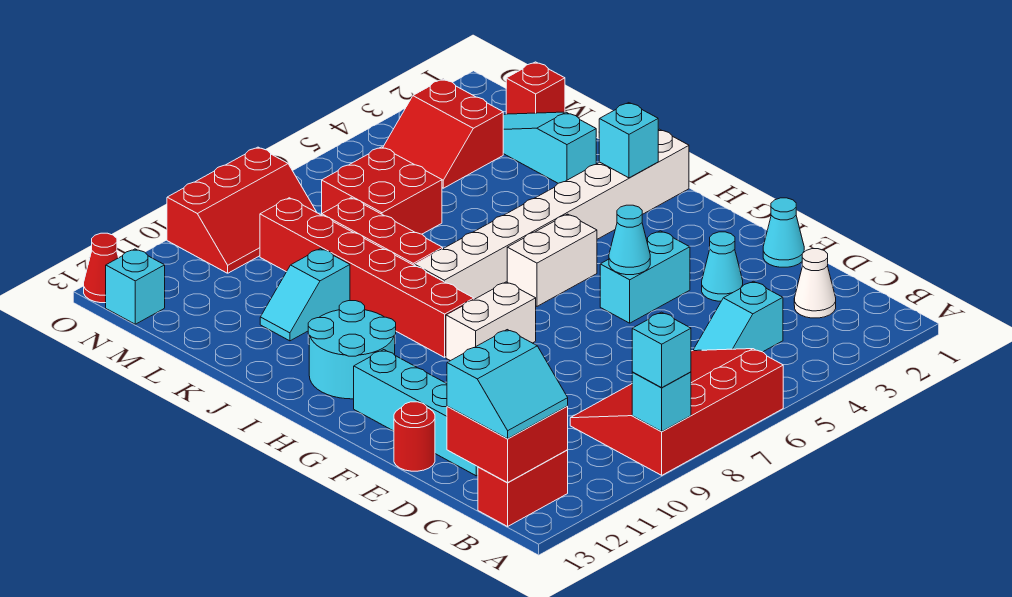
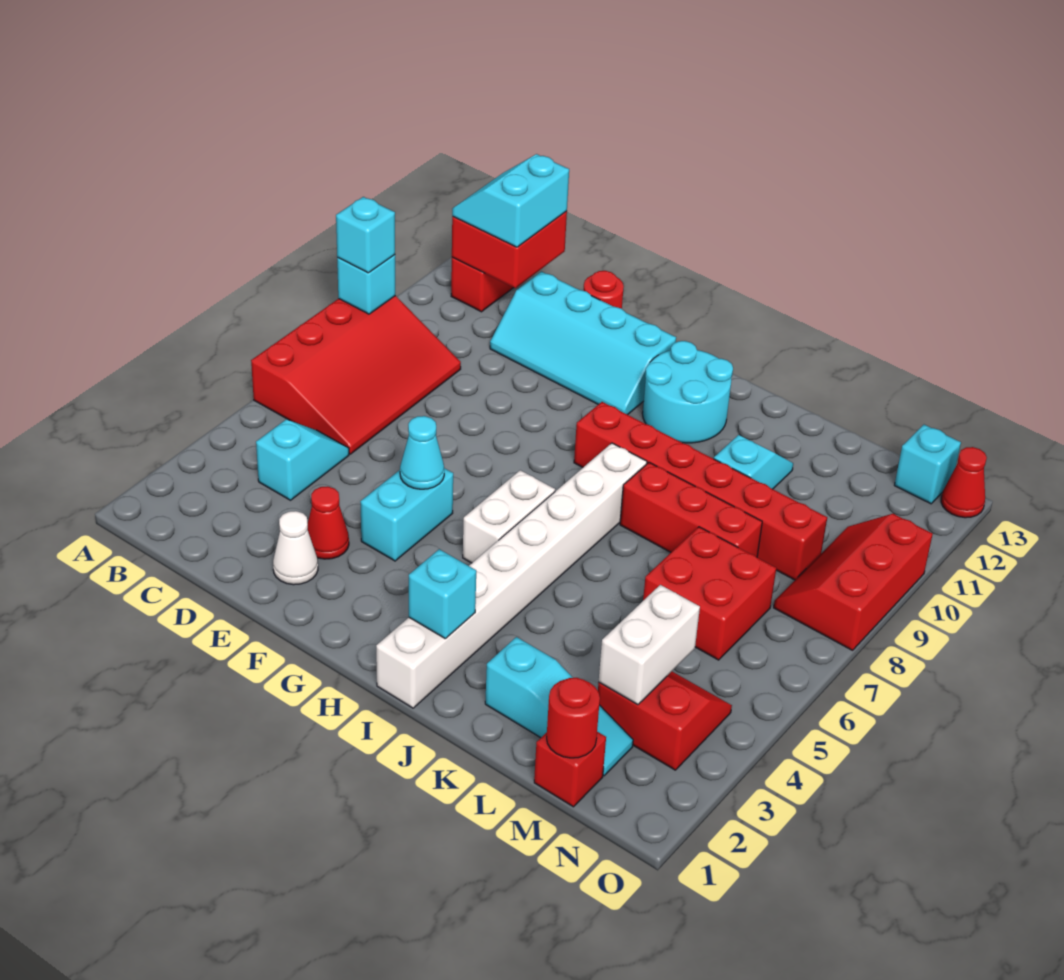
white 1x1 cone [794,249,836,318] -> white 1x1 cone moved to [273,511,318,585]
cyan 1x1 cone [763,198,804,267] -> none
cyan 1x1 cone [702,232,743,301] -> red 1x1 cone [308,486,349,559]
white 1x2 brick [446,282,536,361] -> white 1x2 brick moved to [599,585,700,705]
none -> red 1x1 round brick [547,678,600,758]

